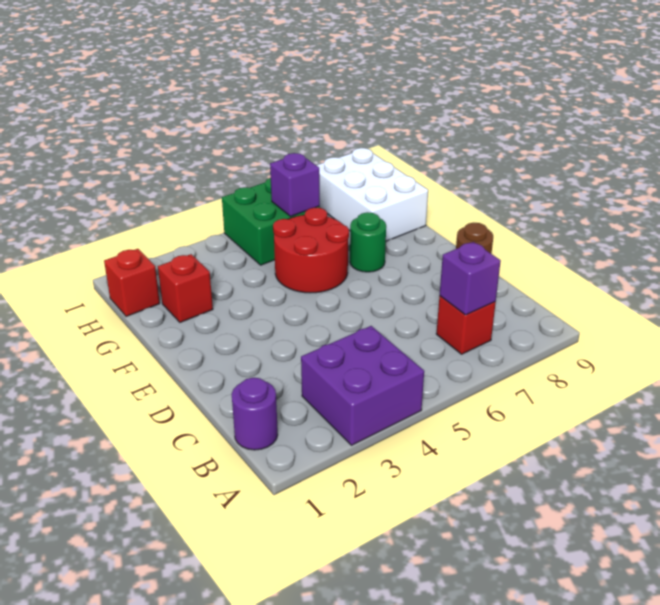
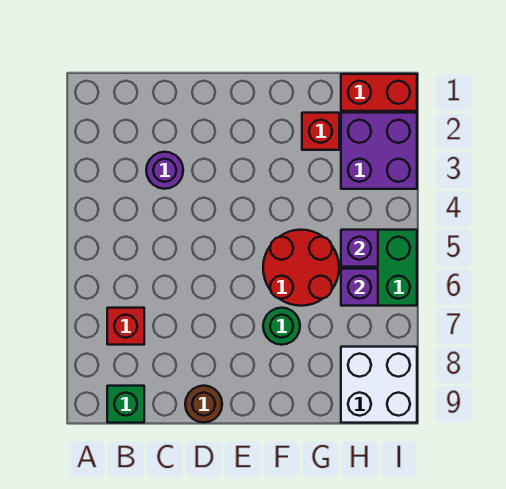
purple 2x2 brick [301,326,424,445] -> purple 2x2 brick moved to [341,113,417,189]
purple 1x1 round brick [232,378,278,450] -> purple 1x1 round brick moved to [146,152,183,189]
purple 1x1 brick [440,242,501,315] -> purple 1x1 brick moved to [341,230,378,267]
none -> green 1x1 brick [107,386,144,423]
white 2x3 brick [316,148,428,241] -> white 2x2 brick [341,347,417,423]
red 1x1 brick [104,249,160,317] -> red 1x2 brick [341,74,417,111]

